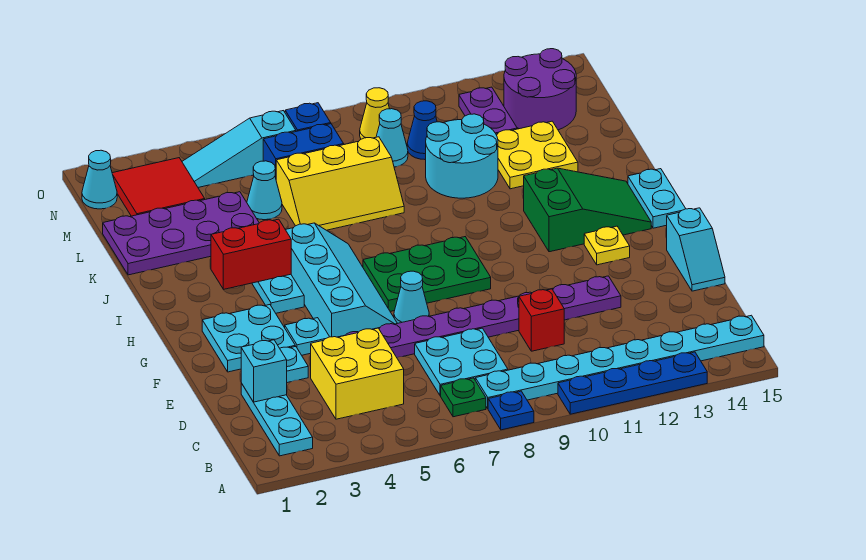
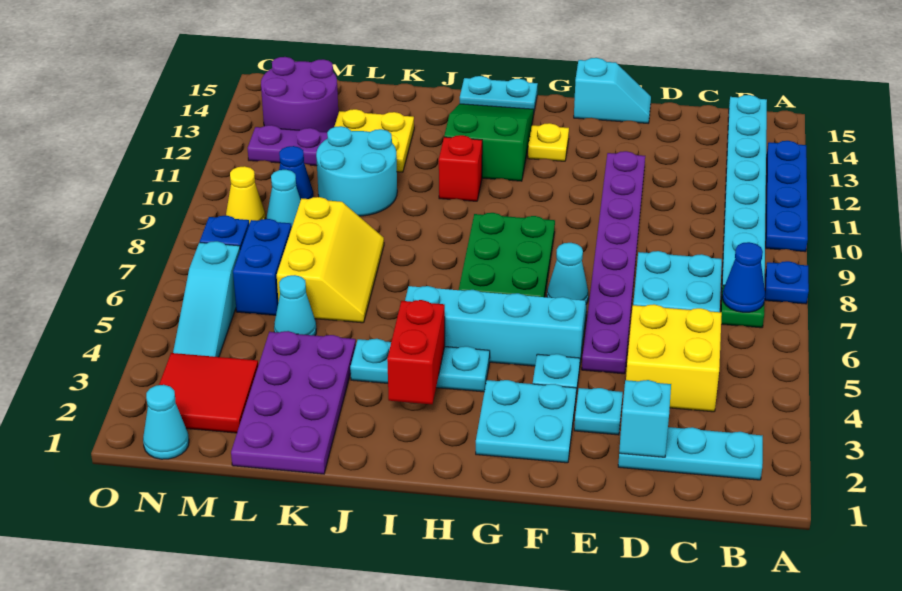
none -> blue 1x1 cone [722,242,765,312]
red 1x1 brick [519,289,564,351] -> red 1x1 brick moved to [439,135,482,201]

